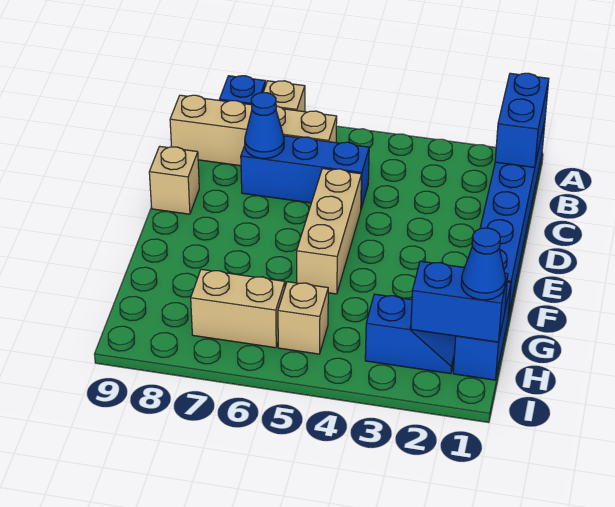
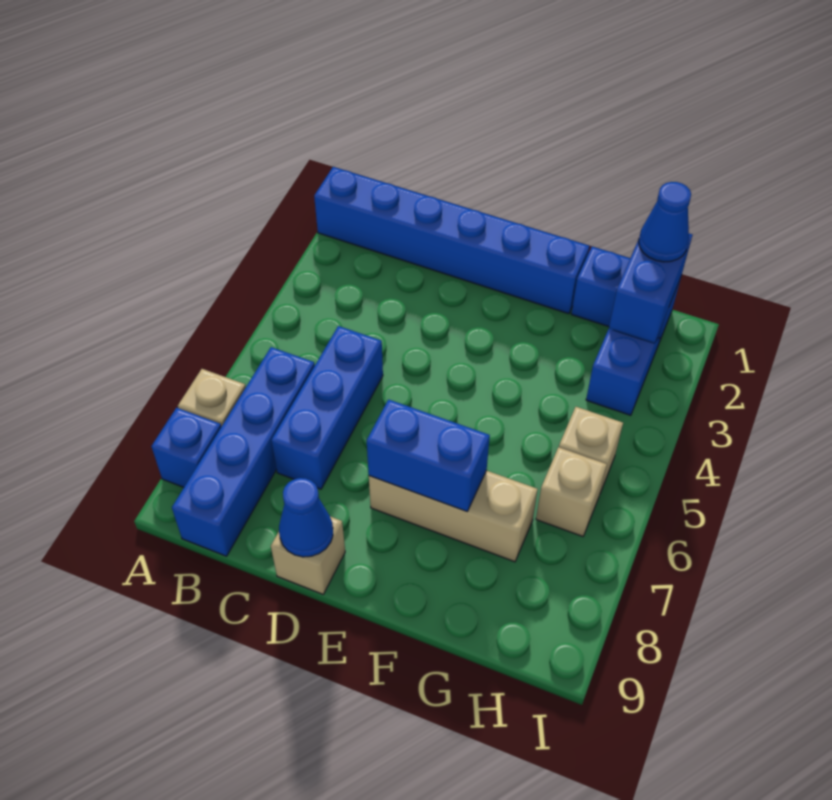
blue 1x2 brick [495,73,549,168] -> blue 1x2 brick moved to [367,400,490,511]
tan 1x4 brick [170,95,337,166] -> blue 1x4 brick [172,347,315,556]
blue 1x1 cone [245,93,284,158] -> blue 1x1 cone moved to [279,478,333,557]
tan 1x3 brick [297,169,361,294] -> tan 1x3 brick moved to [369,471,538,562]
tan 1x2 brick [191,269,285,348] -> tan 1x1 brick [536,447,607,536]

